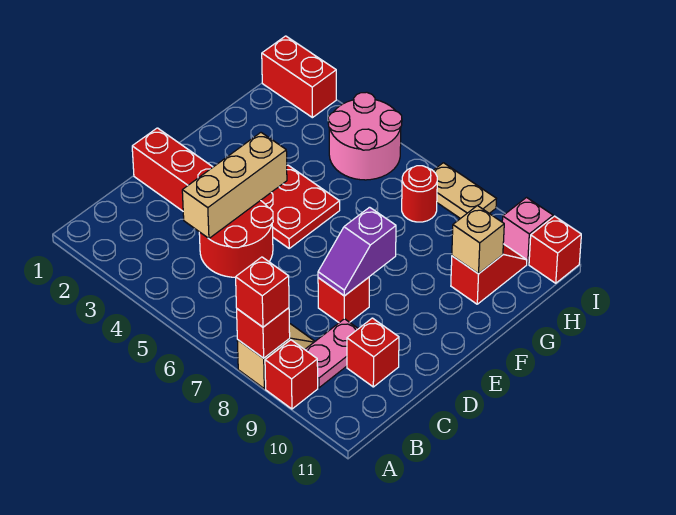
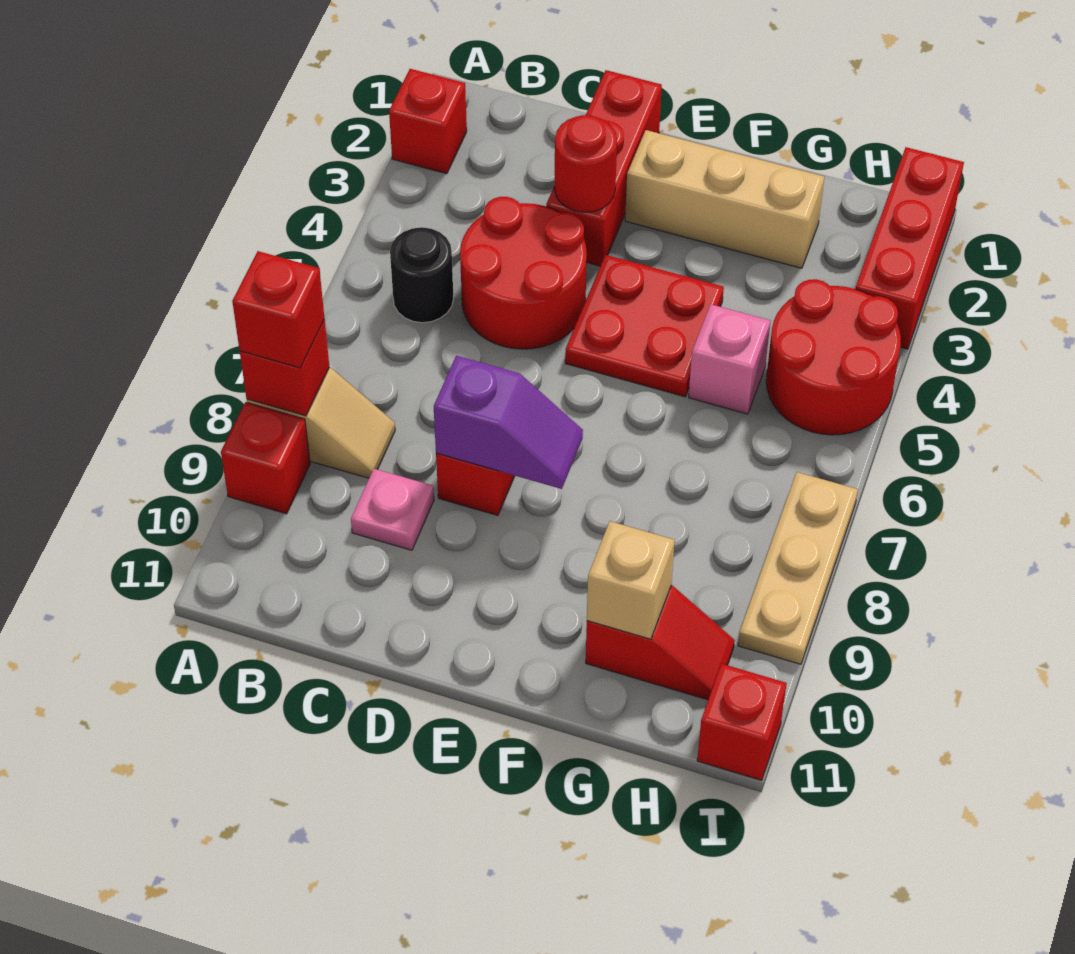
none -> black 1x1 round brick [390,227,454,323]
pink 1x2 plate [305,319,358,388] -> pink 1x1 plate [351,469,434,550]
tan 1x3 brick [182,133,287,238] -> tan 1x3 brick moved to [625,130,824,268]
red 1x1 brick [347,318,399,387] -> red 1x1 brick moved to [389,69,467,174]
purple 1x2 slope [318,207,396,296] -> purple 1x2 slope turned to [434,356,583,489]
pink 2x2 round brick [328,92,402,180] -> red 2x2 round brick [766,279,901,435]
red 1x1 round brick [402,166,437,222] -> red 1x1 round brick moved to [555,115,617,212]
red 1x2 brick [262,36,336,118] -> red 1x3 brick [856,147,964,349]
tan 1x2 plate [433,163,496,219] -> tan 1x3 plate [738,472,858,664]
pink 1x1 brick [502,198,553,264] -> pink 1x1 brick moved to [689,304,770,414]

